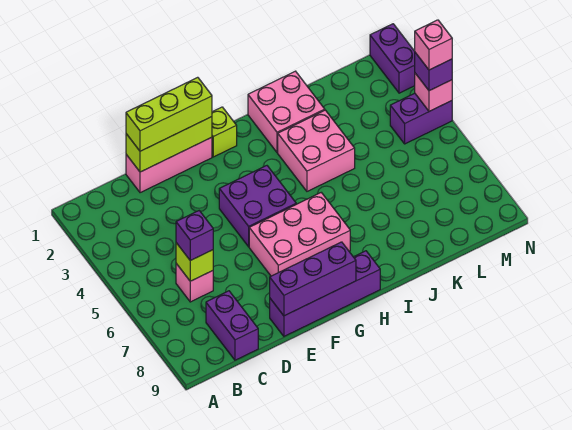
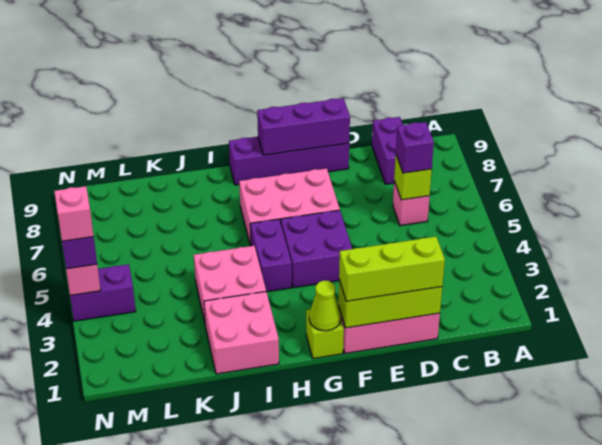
none -> lime 1x1 cone [309,281,341,331]
purple 1x2 brick [370,24,415,93] -> purple 1x2 brick moved to [250,219,292,292]

